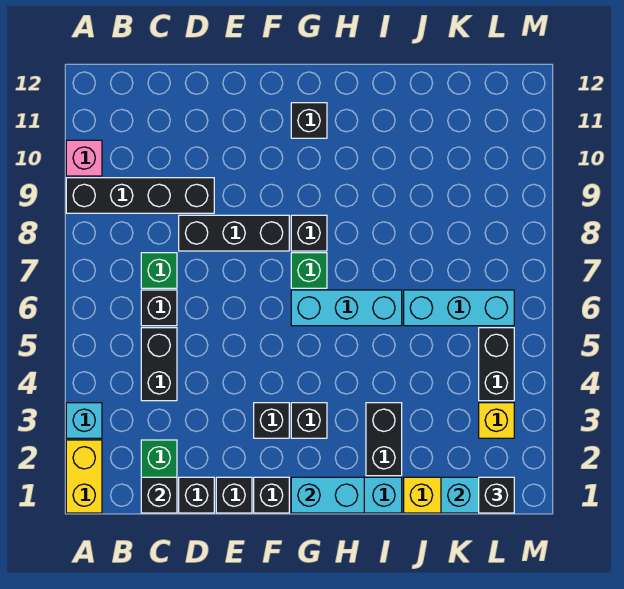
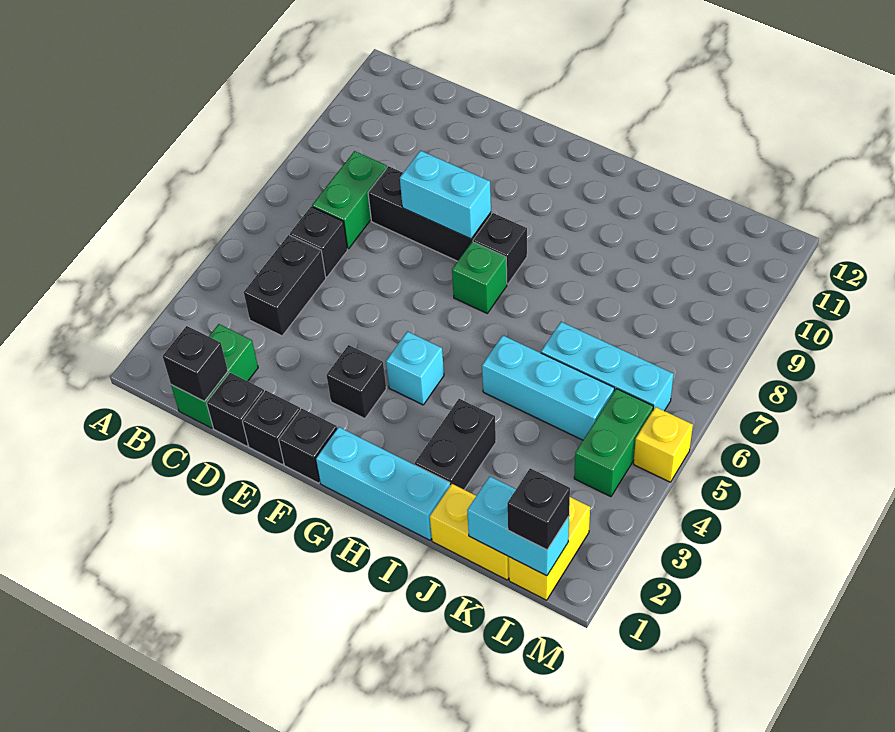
yellow 1x2 brick [66,440,102,513] -> yellow 1x2 brick moved to [509,497,590,600]
cyan 1x1 brick [66,403,102,438] -> cyan 1x1 brick moved to [386,331,444,405]
black 1x4 brick [66,178,214,213] -> none
pink 1x1 brick [66,140,102,176] -> none
green 1x1 brick [141,253,177,288] -> green 1x2 brick [312,151,387,249]
cyan 1x2 brick [291,477,364,513] -> cyan 1x2 brick moved to [400,151,491,239]
black 1x1 brick [291,403,327,438] -> none
cyan 1x3 brick [291,290,402,326] -> cyan 1x3 brick moved to [482,335,614,440]
black 1x1 brick [291,103,327,138] -> none
yellow 1x1 brick [479,403,514,438] -> yellow 1x1 brick moved to [634,407,693,482]
black 1x2 brick [479,328,514,401] -> green 1x2 brick [574,389,653,497]

